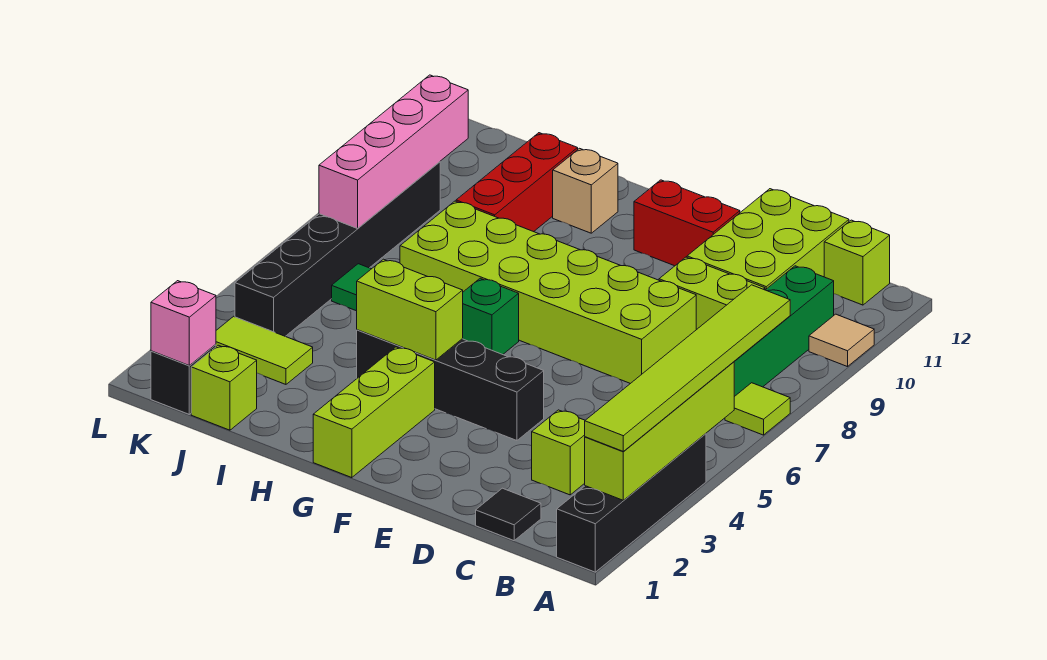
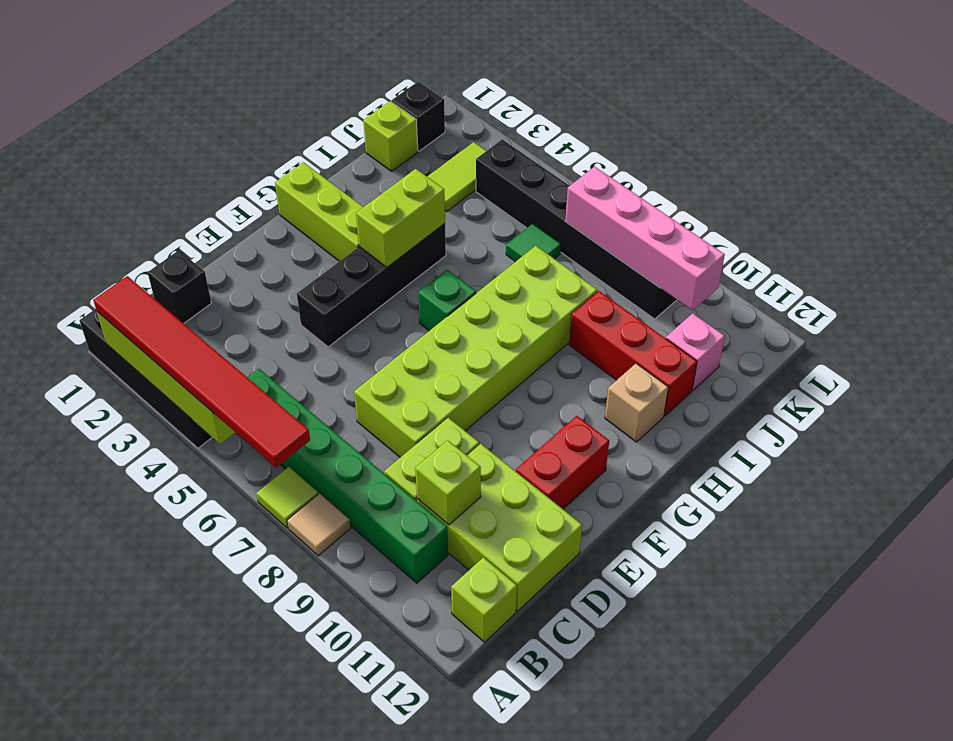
lime 1x6 tile [585,285,790,452] -> red 1x6 tile [93,276,310,468]
tan 1x1 tile [809,314,874,367] -> tan 1x1 tile moved to [287,494,351,556]
black 1x1 tile [476,488,541,541] -> black 1x1 brick [148,250,211,323]
lime 1x1 brick [532,410,585,495] -> lime 1x1 brick moved to [415,440,481,525]
pink 1x1 brick [151,281,216,365] -> pink 1x1 brick moved to [666,313,725,390]

